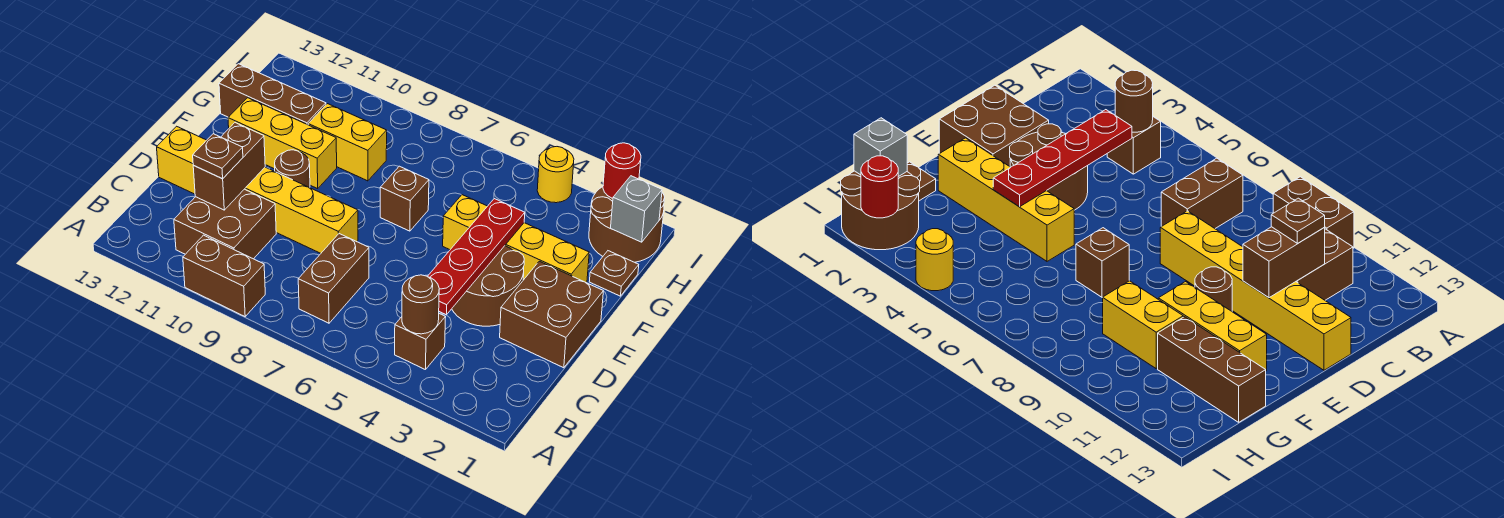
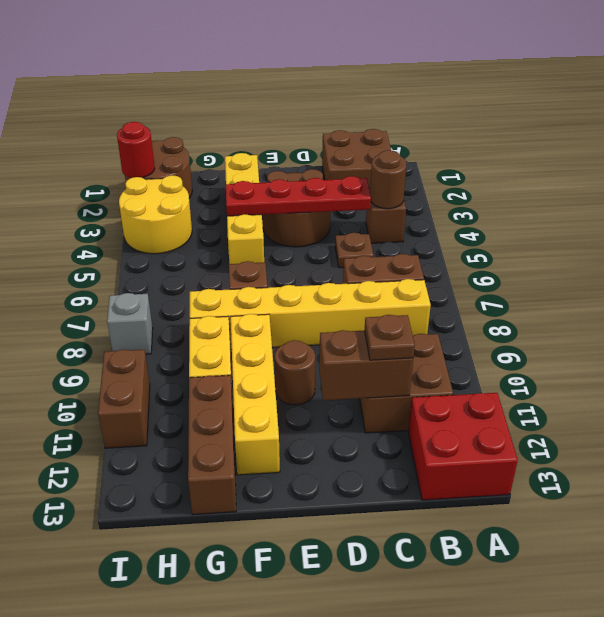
brown 1x2 brick [183,235,265,316] -> brown 1x2 brick moved to [98,349,150,448]
none -> red 2x2 brick [408,393,518,500]
brown 2x2 brick [500,261,603,368] -> brown 2x2 brick moved to [322,129,391,190]
yellow 1x6 brick [157,126,358,253] -> yellow 1x6 brick turned to [190,279,431,350]
yellow 1x3 brick [228,98,337,189] -> yellow 1x4 brick [231,314,280,475]
brown 1x1 plate [589,251,639,296] -> brown 1x1 plate moved to [335,233,373,268]
grey 1x1 brick [611,176,662,242] -> grey 1x1 brick moved to [107,293,153,354]
yellow 1x1 round brick [537,147,574,203] -> yellow 2x2 round brick [119,175,192,254]

